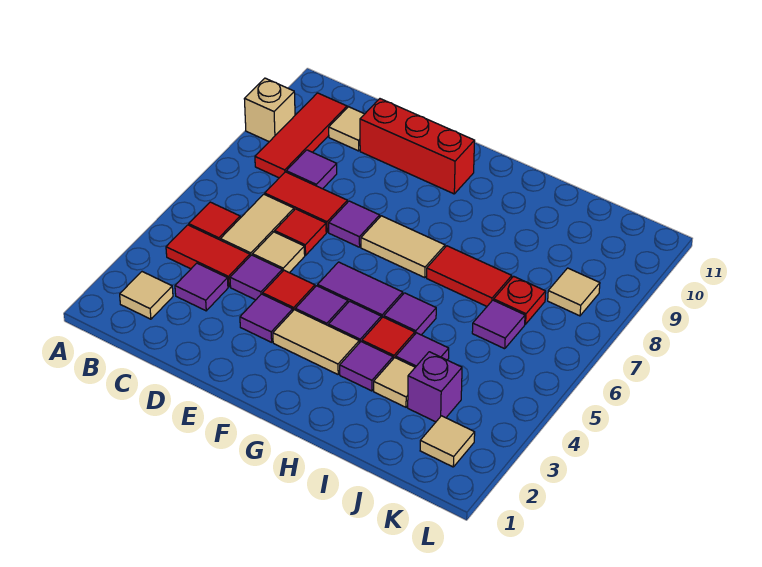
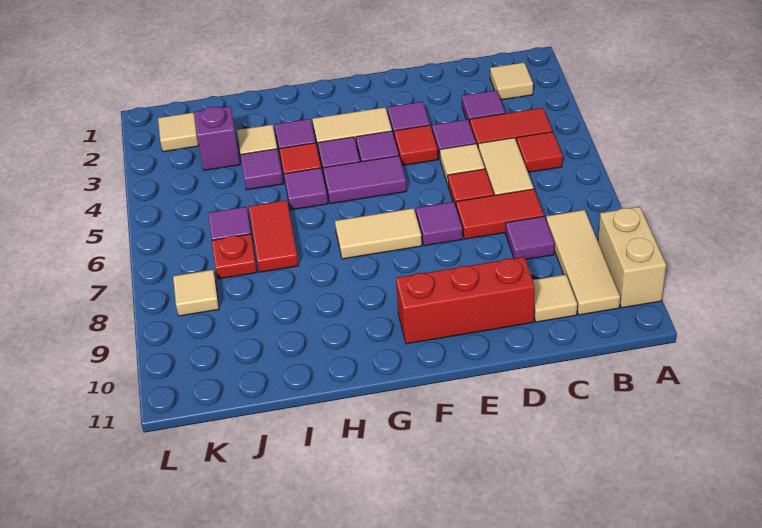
tan 1x1 brick [245,78,295,142] -> tan 1x2 brick [598,207,666,308]
red 1x3 tile [255,93,347,178] -> tan 1x3 tile [546,210,620,315]
red 1x2 tile [427,246,512,306] -> red 1x2 tile turned to [249,200,299,272]

